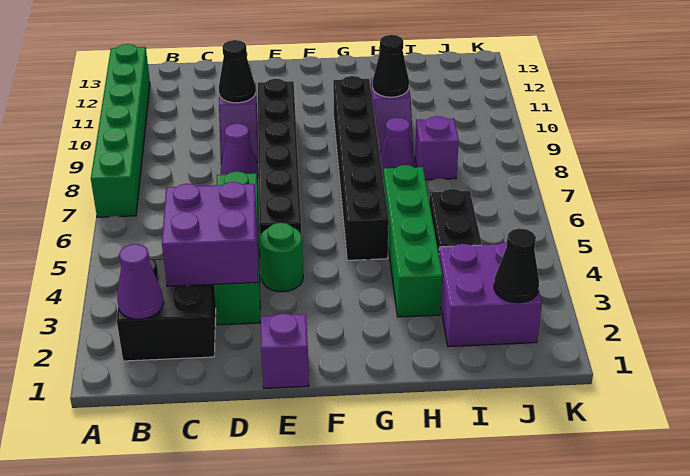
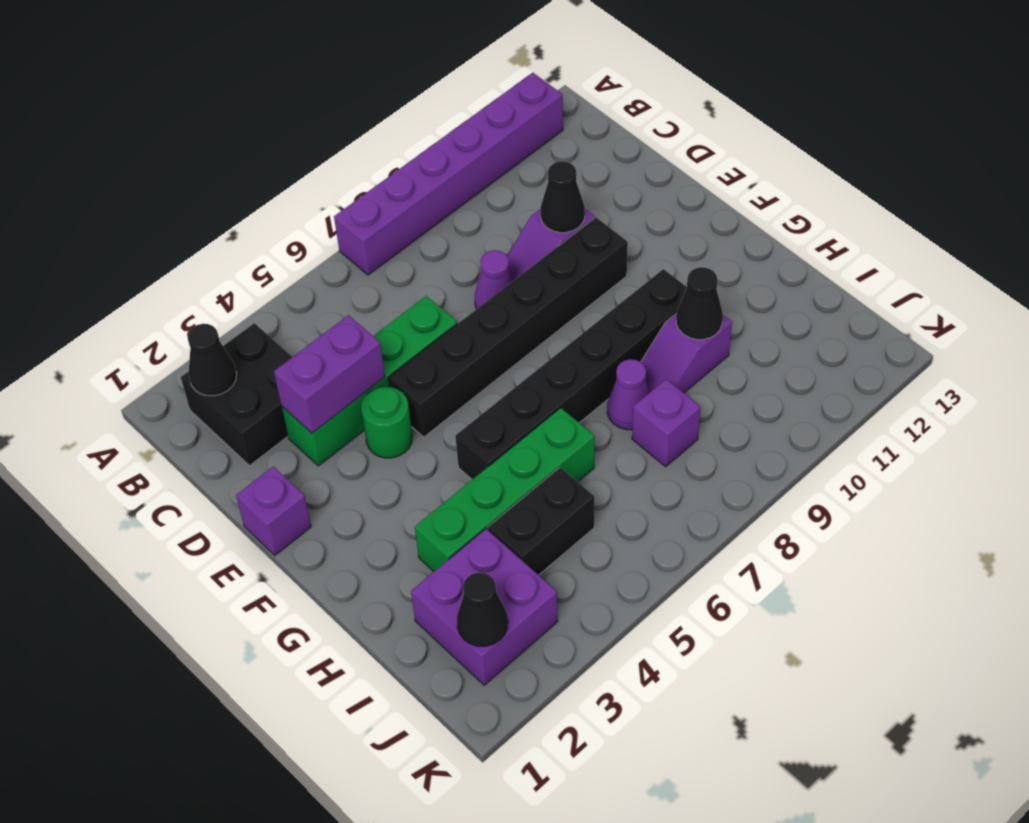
green 1x6 brick [91,44,150,217] -> purple 1x6 brick [334,73,563,275]
purple 1x1 cone [117,244,164,319] -> black 1x1 cone [188,324,237,396]
purple 2x2 brick [162,182,258,286] -> purple 1x2 brick [274,315,385,433]

